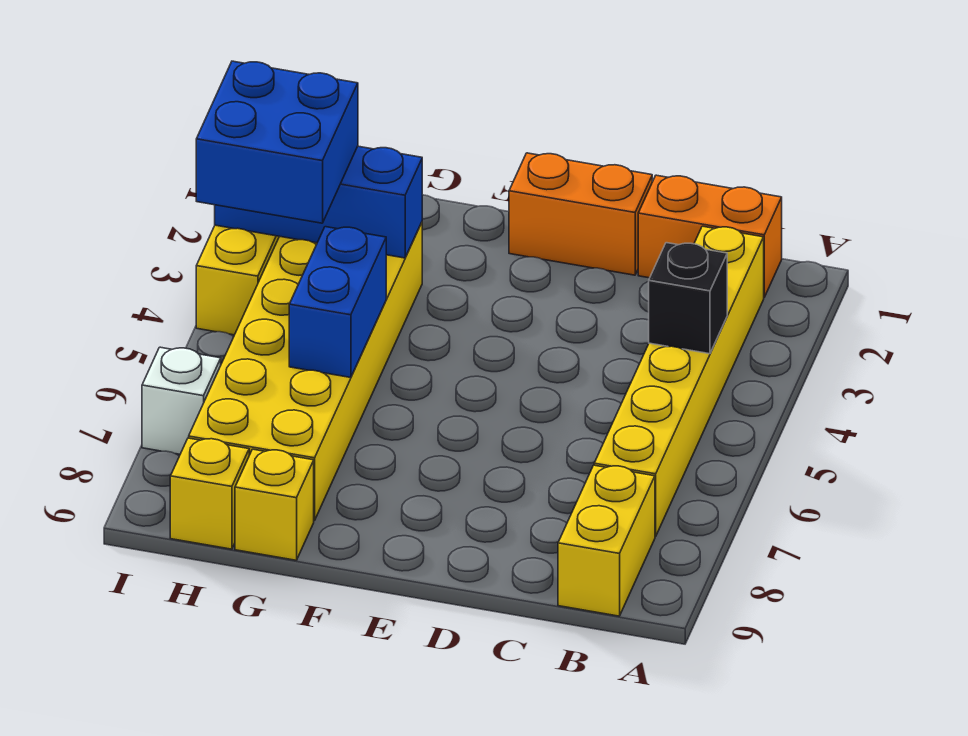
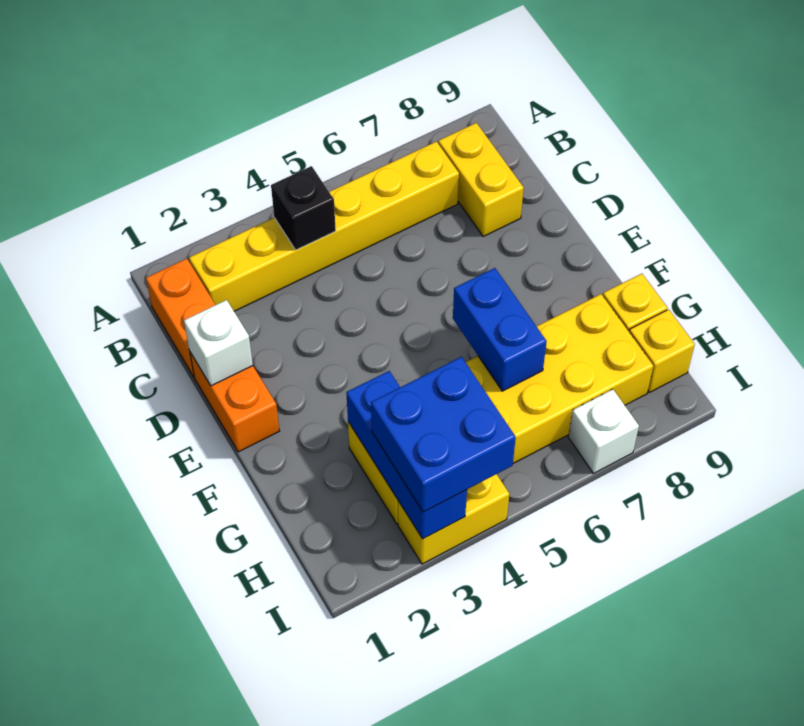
yellow 1x2 brick [558,465,655,616] -> yellow 1x2 brick turned to [438,123,524,236]
none -> white 1x1 brick [184,300,253,386]
blue 1x2 brick [289,227,386,378] -> blue 1x2 brick turned to [453,268,547,391]

